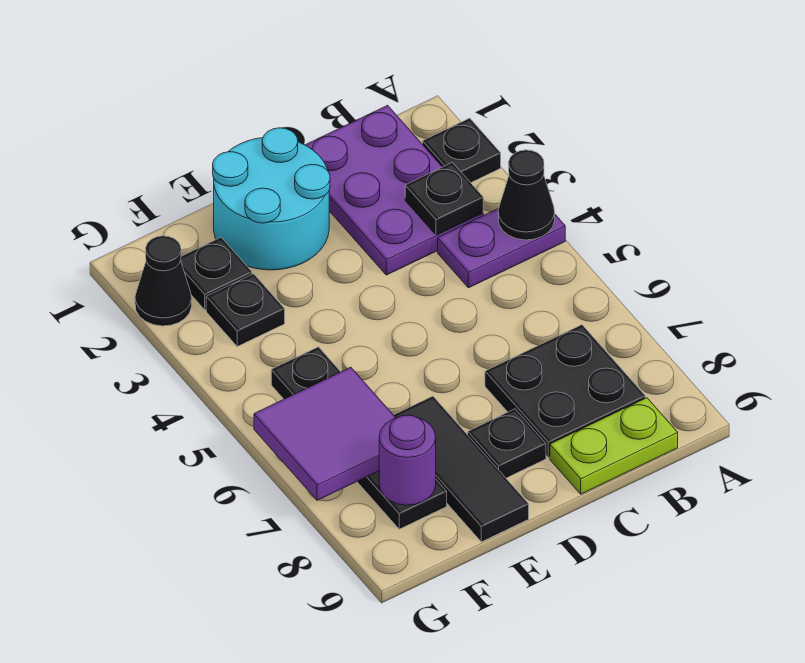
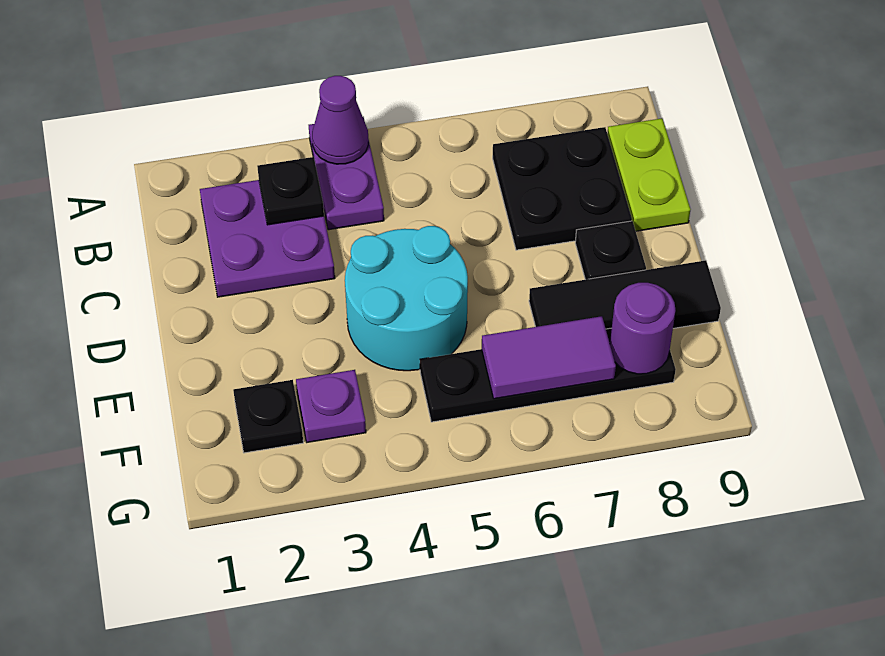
black 1x1 plate [422,118,501,183] -> none
black 1x1 cone [498,150,555,240] -> purple 1x1 cone [312,76,368,164]
purple 2x3 plate [306,105,483,275] -> purple 2x2 plate [200,180,335,297]
cyan 2x2 round brick [213,128,330,270] -> cyan 2x2 round brick moved to [345,226,468,371]
black 1x1 plate [206,274,285,346] -> purple 1x1 plate [296,370,366,442]
purple 2x2 tile [254,367,396,500] -> purple 1x2 tile [482,316,616,399]
black 1x1 cone [135,236,192,326] -> none

